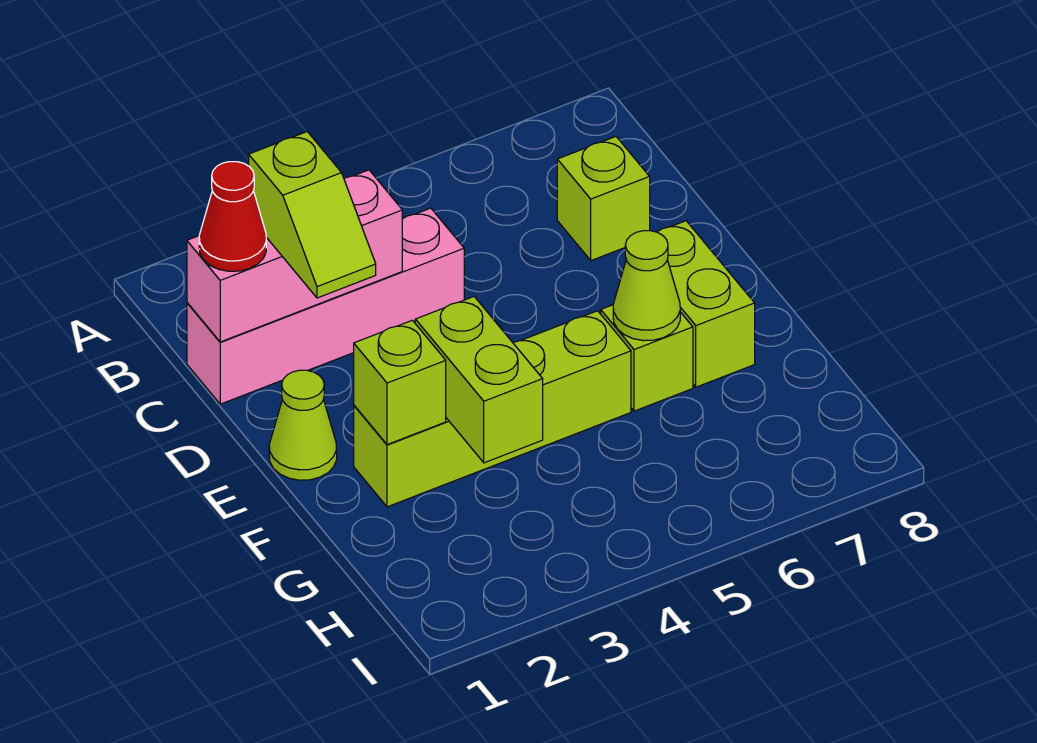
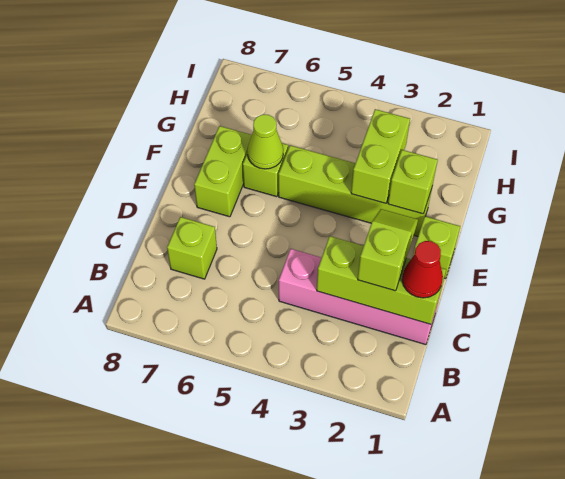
pink 1x3 brick [187,170,402,342] -> lime 1x3 brick [317,236,446,324]
lime 1x1 cone [269,370,337,480] -> lime 1x1 brick [413,216,460,279]

